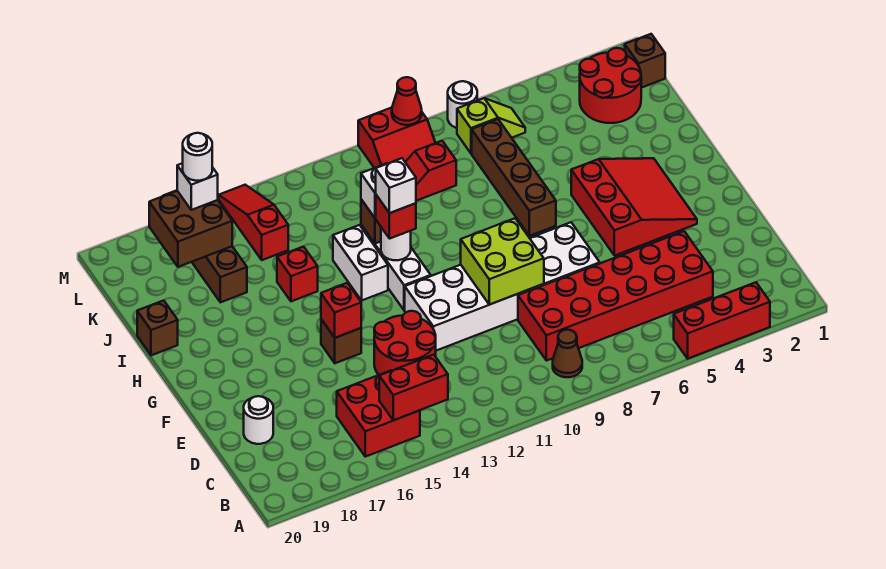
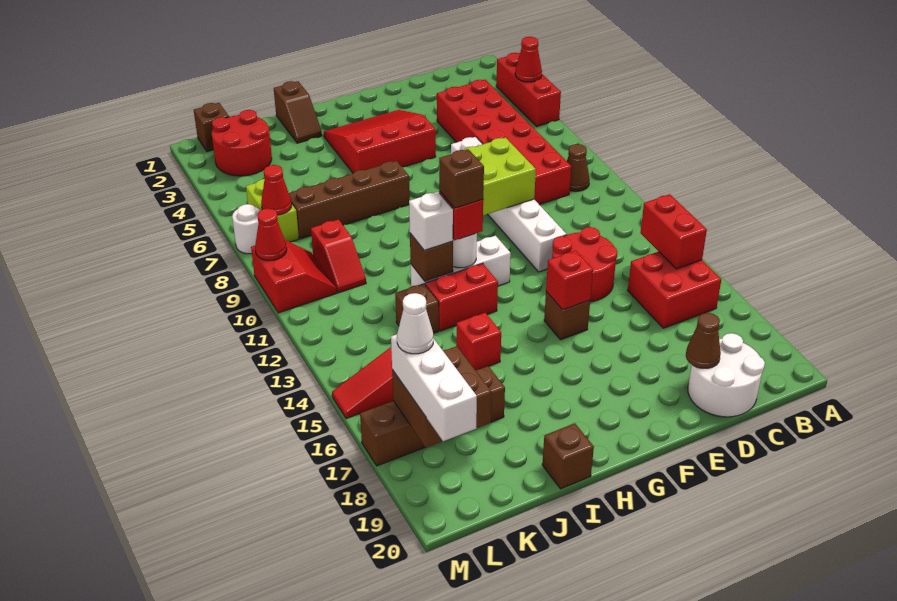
none -> red 1x1 cone [515,37,542,82]
white 1x1 round brick [244,396,273,444] -> white 2x2 round brick [688,333,765,417]
none -> brown 1x1 cone [686,313,721,368]
white 2x6 brick [405,222,600,351] -> white 1x6 brick [451,137,567,272]
white 1x1 brick [376,158,416,213] -> brown 1x1 brick [439,149,484,208]
white 1x2 brick [333,225,388,300] -> red 1x2 brick [425,263,498,331]
none -> brown 1x2 slope [274,81,322,143]
none -> brown 1x1 brick [395,283,439,333]
lime 1x2 slope [457,98,525,153] -> lime 1x2 brick [246,179,299,242]
none -> red 1x1 cone [261,165,292,215]
white 1x1 brick [177,163,218,210] -> white 1x3 brick [391,334,477,441]
white 1x1 round brick [183,133,212,181] -> white 1x1 cone [397,293,433,354]

